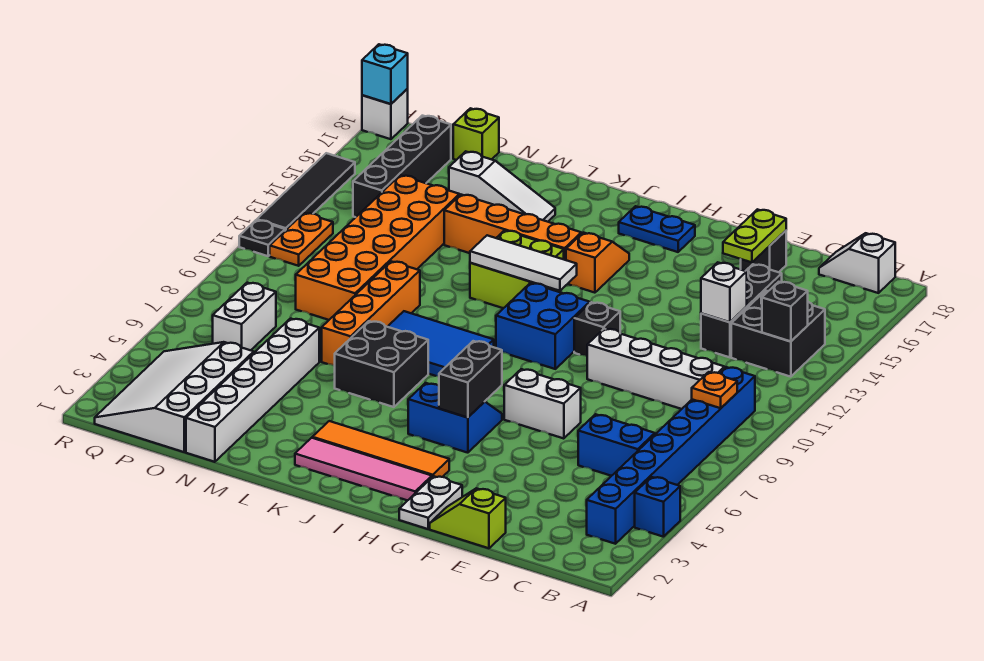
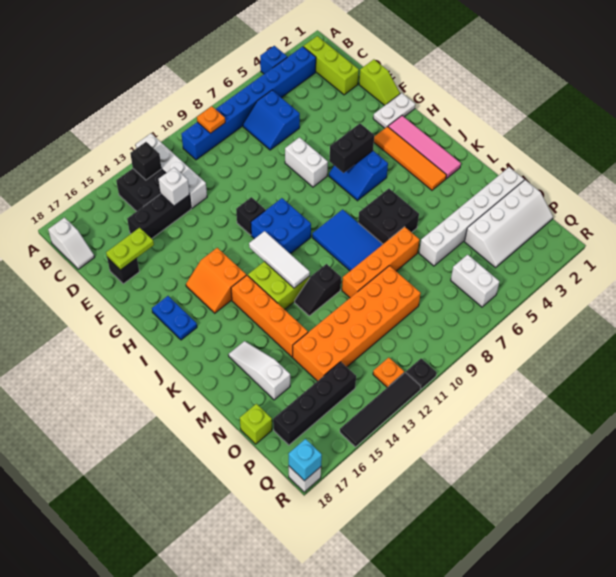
none -> lime 1x3 brick [303,36,359,95]
white 1x4 brick [587,329,725,409] -> white 1x4 brick moved to [136,133,207,208]
orange 1x2 slope [566,232,629,293] -> orange 2x2 slope [186,248,246,313]
none -> black 1x2 slope [295,264,341,316]
white 3x4 slope [95,342,254,452] -> white 2x4 slope [465,180,553,268]
white 1x2 brick [213,283,276,350] -> white 1x2 brick turned to [451,255,499,307]
orange 1x2 plate [270,213,333,266] -> orange 1x1 plate [373,358,404,387]

